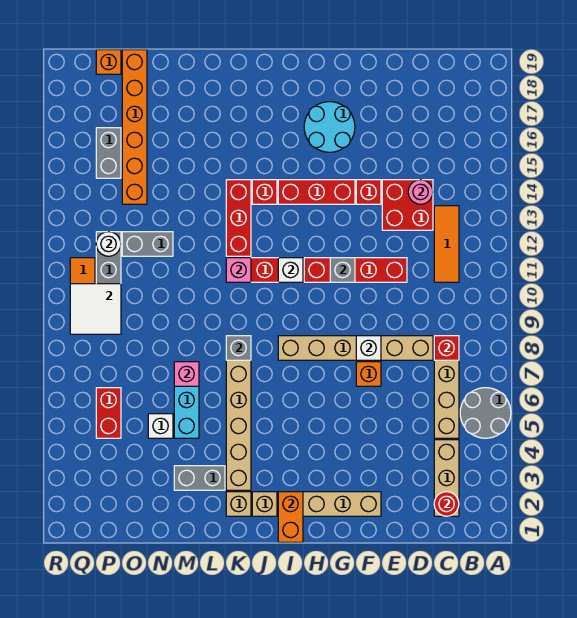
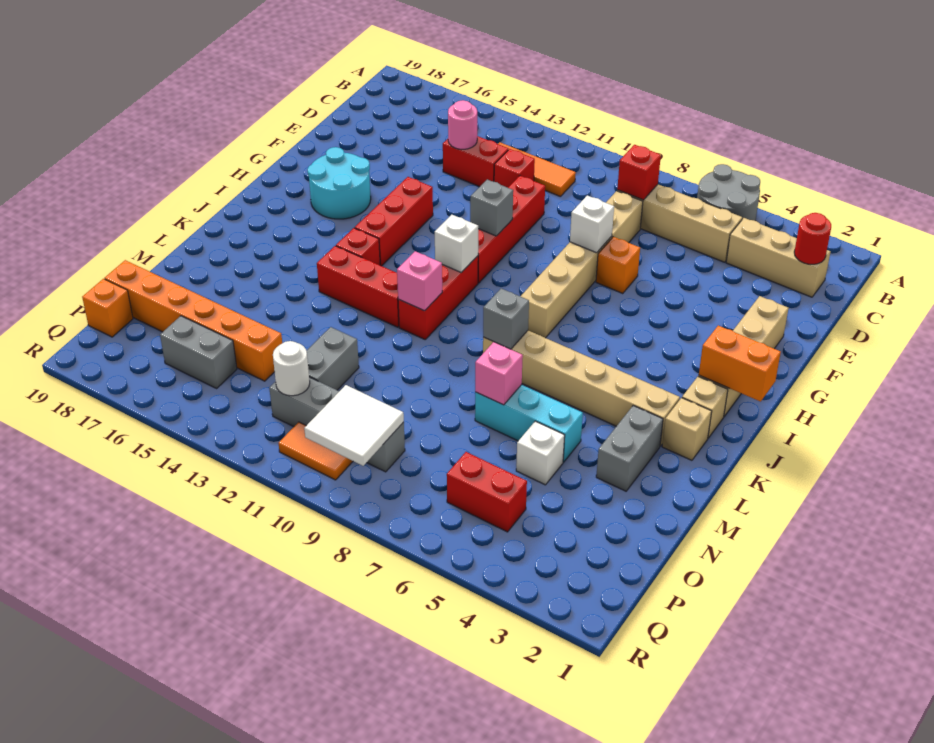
red 2x2 brick [382,180,433,230] -> red 1x2 brick [443,136,508,187]
red 1x1 brick [356,180,381,204] -> red 1x1 brick moved to [494,149,535,188]

